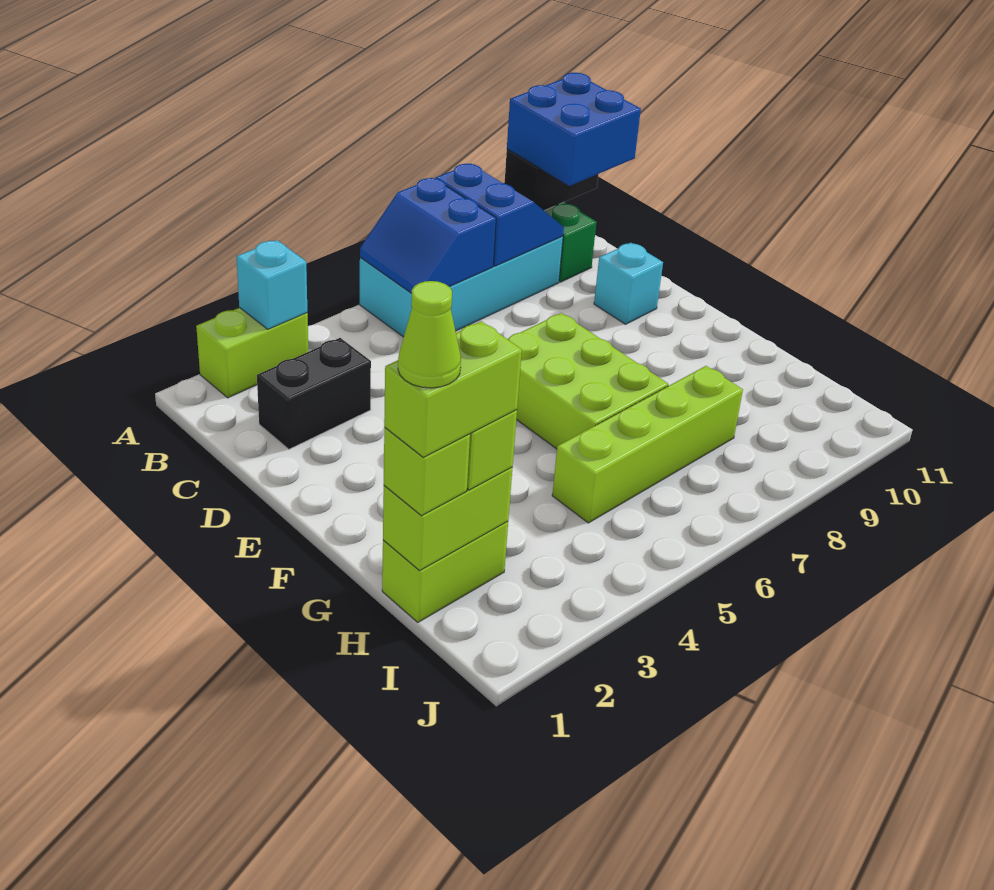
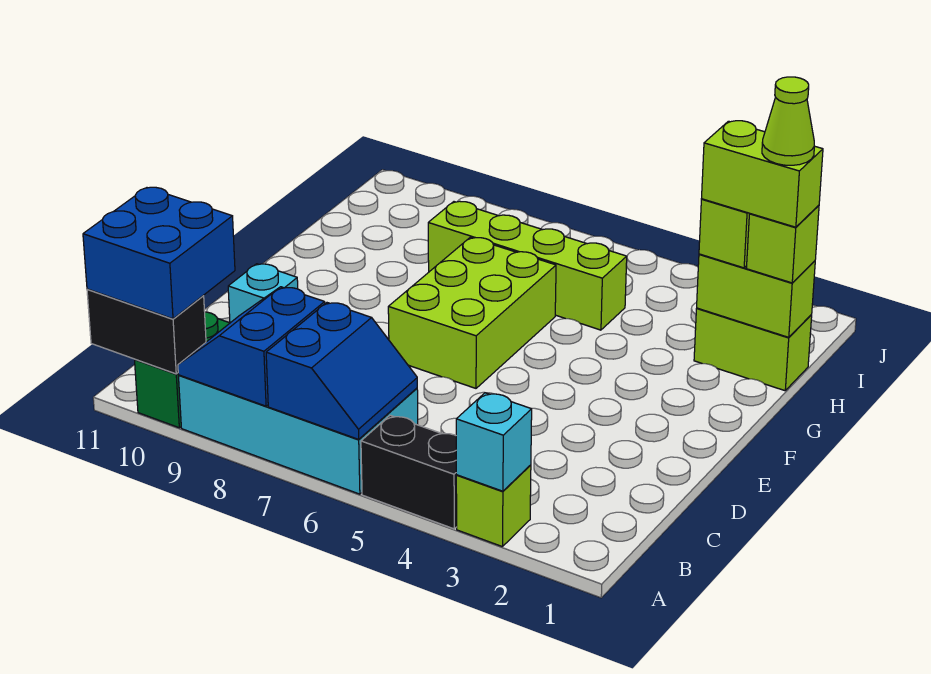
lime 1x2 brick [196,308,308,398] -> lime 1x1 brick [456,465,531,547]
black 1x2 brick [257,338,371,449] -> black 1x2 brick moved to [361,415,457,529]

